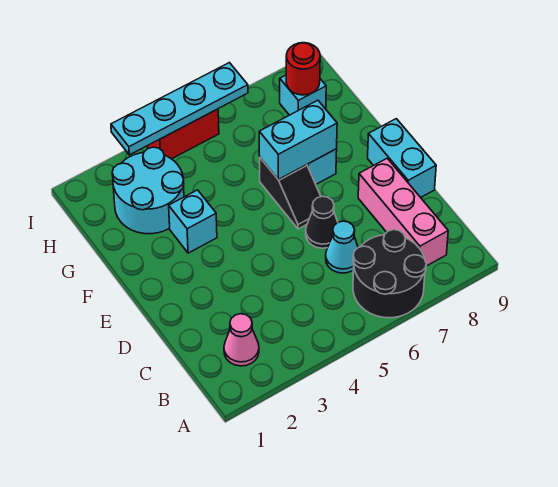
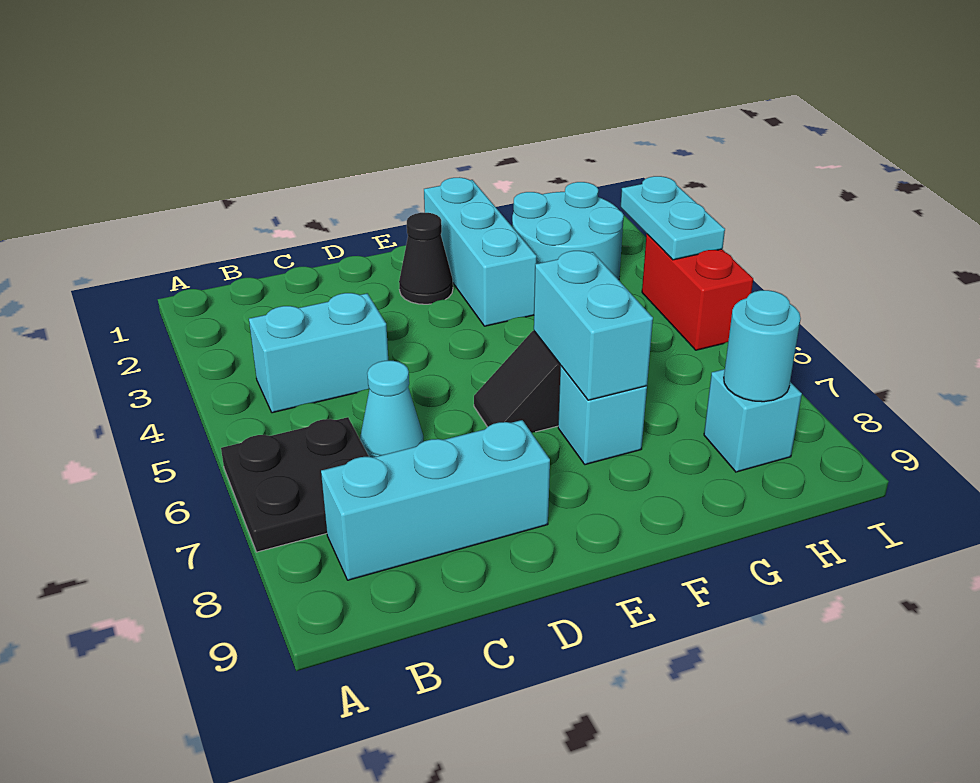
black 2x2 round brick [353,230,426,318] -> black 2x2 plate [221,417,369,552]
pink 1x1 cone [224,314,259,366] -> none
pink 1x3 brick [358,158,448,266] -> cyan 1x3 brick [321,420,550,580]
black 1x1 cone [306,196,338,248] -> black 1x1 cone moved to [399,213,453,304]
cyan 1x2 brick [368,119,436,198] -> cyan 1x2 brick moved to [249,293,388,413]
cyan 1x1 brick [169,190,217,253] -> cyan 1x3 brick [424,177,537,326]
red 1x1 round brick [286,43,320,95] -> cyan 1x1 round brick [724,290,801,402]
cyan 1x4 plate [111,63,248,155] -> cyan 1x2 plate [621,176,725,260]

